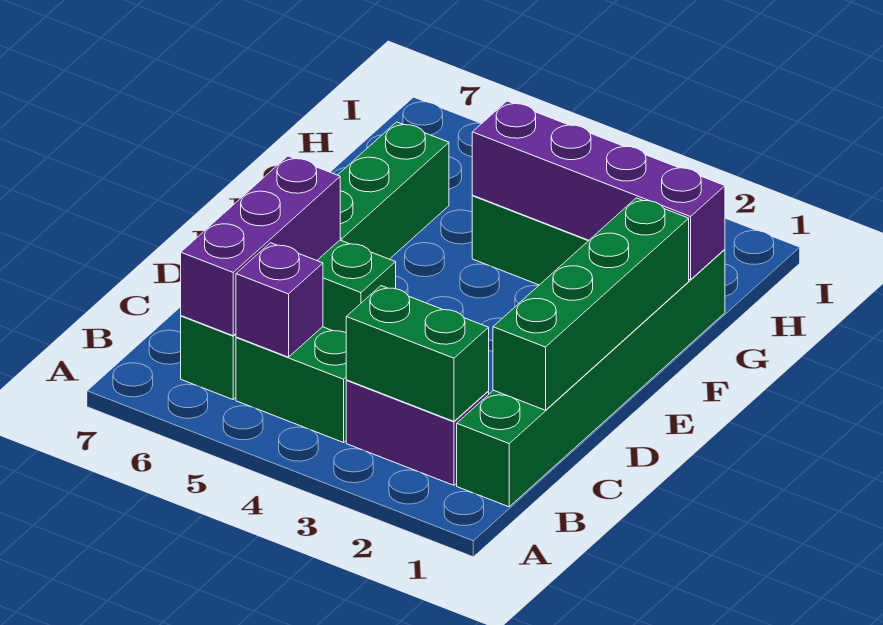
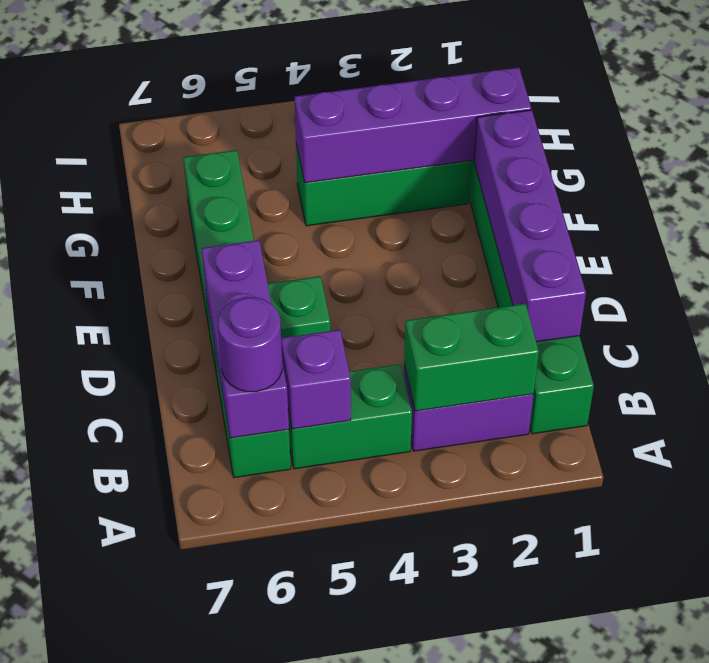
none -> purple 1x1 round brick [218,297,282,392]
green 1x4 brick [493,198,689,410] -> purple 1x4 brick [474,110,586,342]

